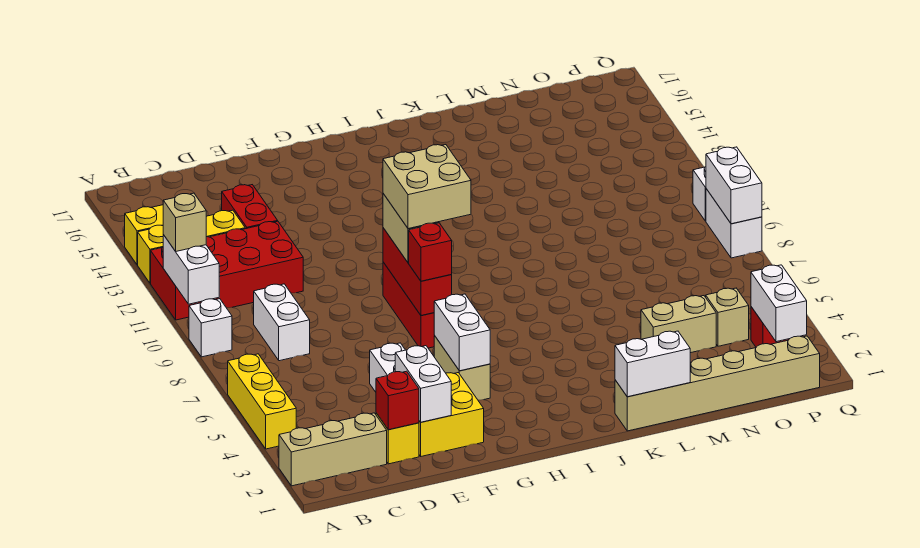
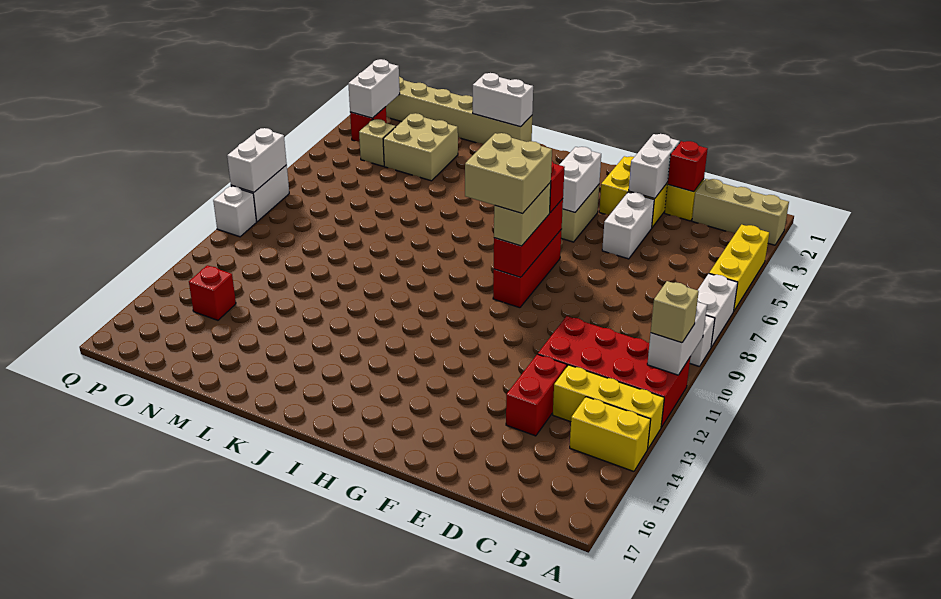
white 1x2 brick [254,284,310,361] -> white 1x2 brick moved to [697,274,738,347]
tan 1x2 brick [641,296,716,353] -> tan 2x2 brick [383,113,458,181]
none -> red 1x1 brick [189,265,236,320]

